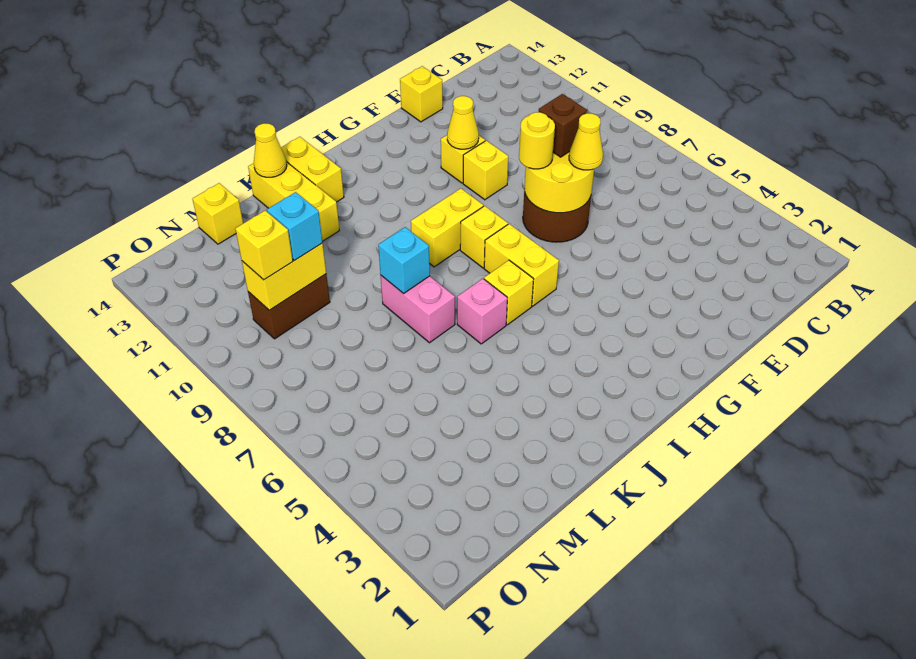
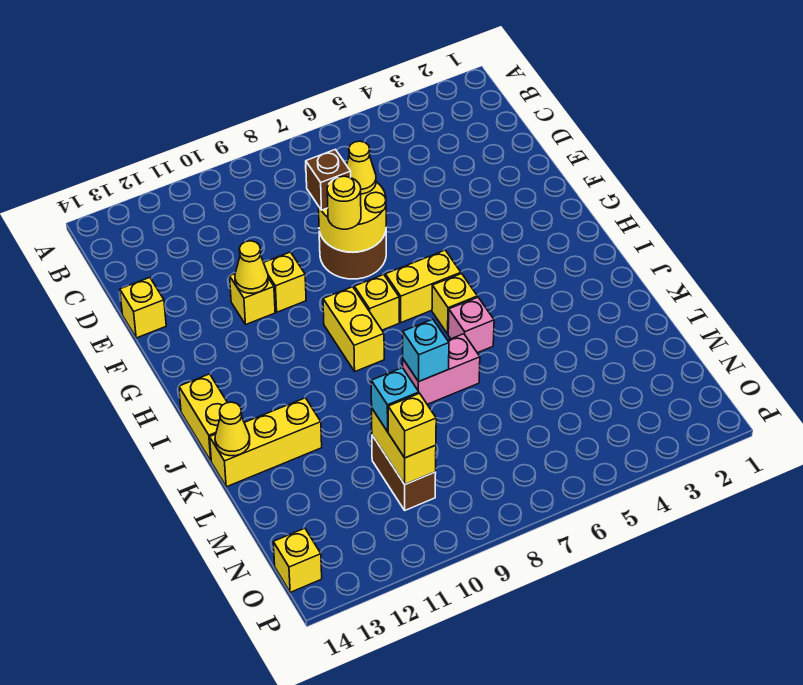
yellow 1x2 brick [281,137,344,202] -> yellow 1x2 brick turned to [179,374,227,461]
yellow 1x1 brick [193,183,243,244] -> yellow 1x1 brick moved to [273,528,322,592]

